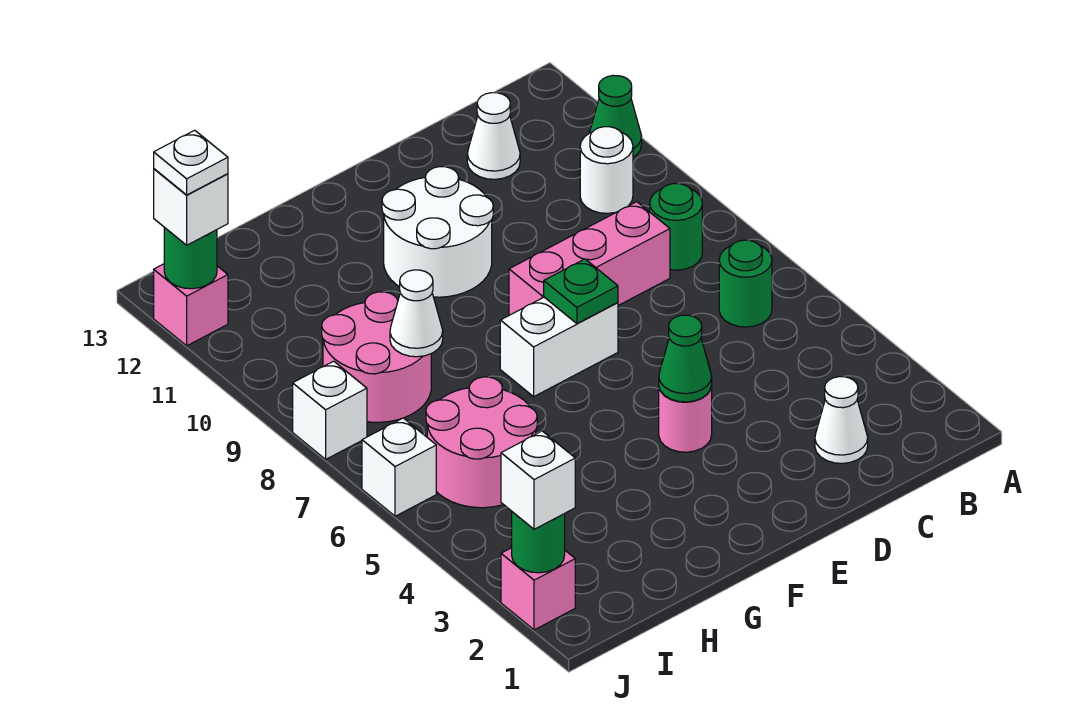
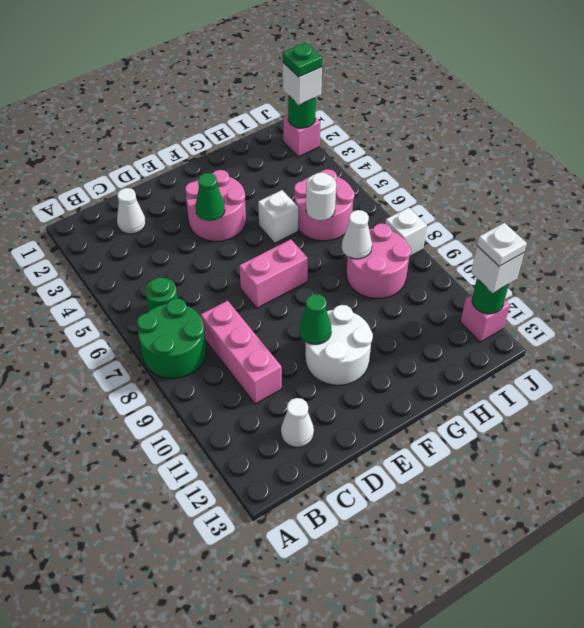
green 1x1 cone [590,75,642,157] -> green 1x1 cone moved to [299,294,331,344]
green 1x1 round brick [650,184,702,270] -> green 2x2 round brick [137,299,206,379]
white 1x1 round brick [580,127,633,213] -> white 1x1 round brick moved to [306,172,336,220]
pink 1x3 brick [509,202,670,315] -> pink 1x3 brick turned to [201,301,282,404]
pink 1x1 round brick [659,385,712,452] -> pink 2x2 round brick [185,170,246,241]
white 1x2 brick [500,297,618,397] -> pink 1x2 brick [239,239,308,308]
green 1x1 plate [544,259,618,324] -> green 1x1 plate moved to [283,43,322,77]
white 1x1 brick [362,418,436,516] -> white 1x1 brick moved to [258,190,298,243]

